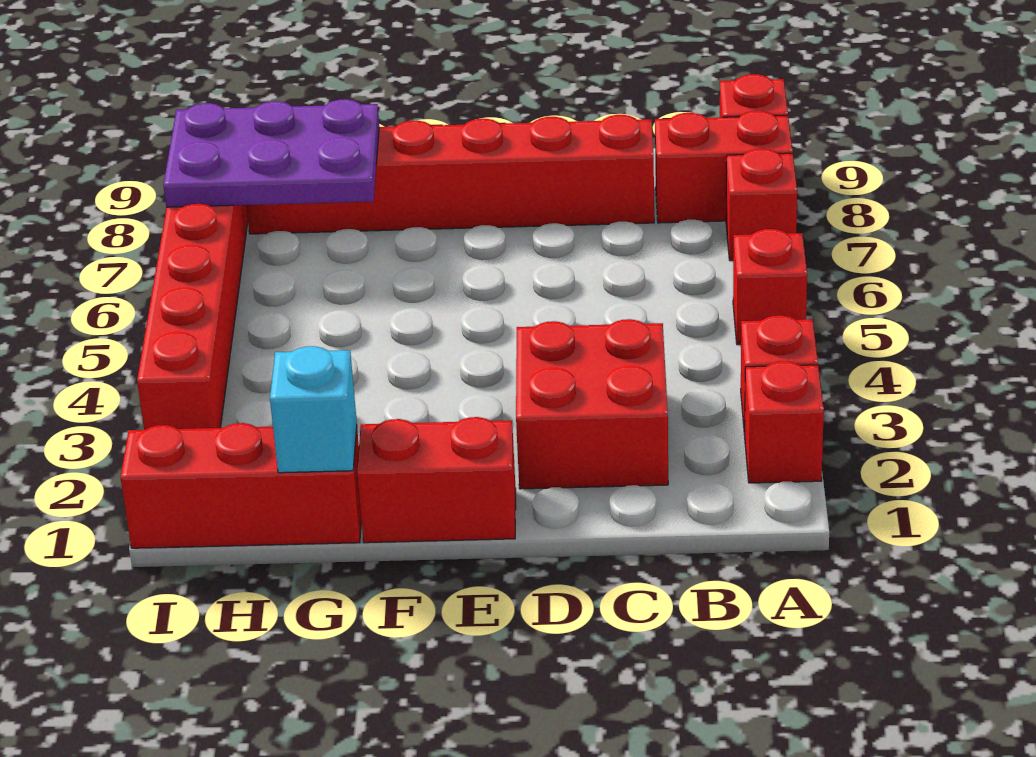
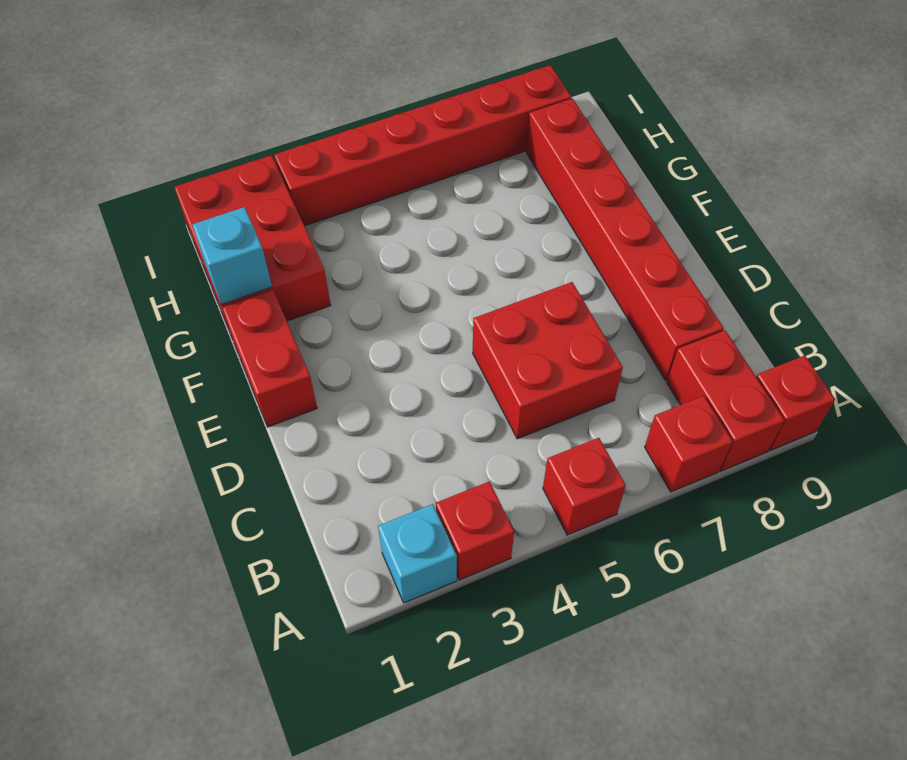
red 1x1 brick [745,361,824,483] -> cyan 1x1 brick [378,504,457,603]
red 2x2 brick [516,319,668,489] -> red 2x2 brick moved to [473,282,623,439]
red 1x3 brick [121,423,361,548] -> red 2x3 brick [175,155,331,337]
purple 2x3 plate [163,99,379,207] -> none

